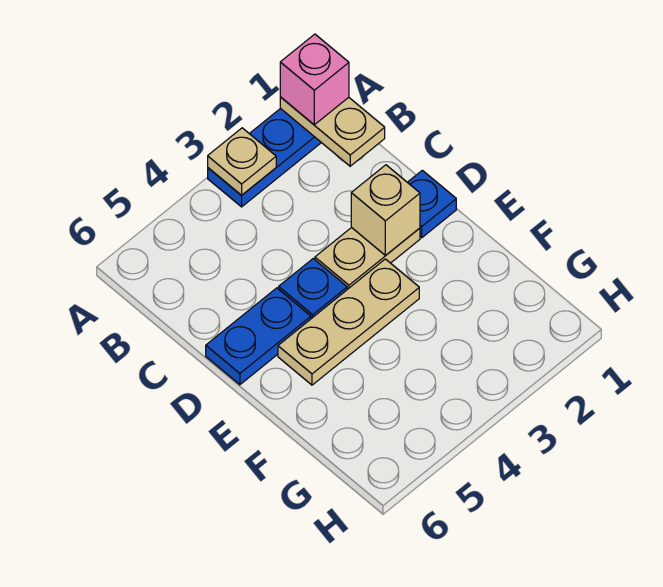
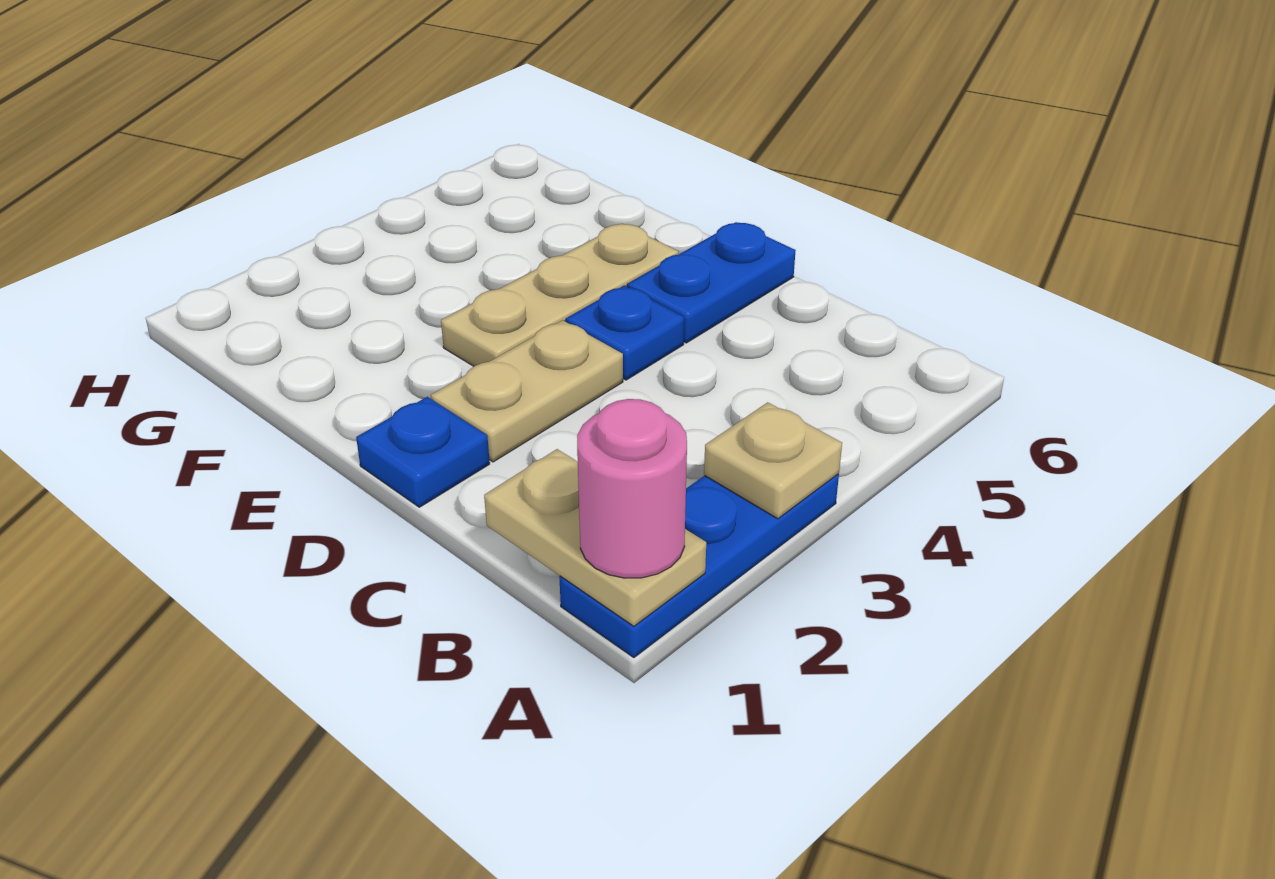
pink 1x1 brick [280,34,349,125] -> pink 1x1 round brick [577,399,687,578]
tan 1x1 brick [351,165,420,255] -> none

